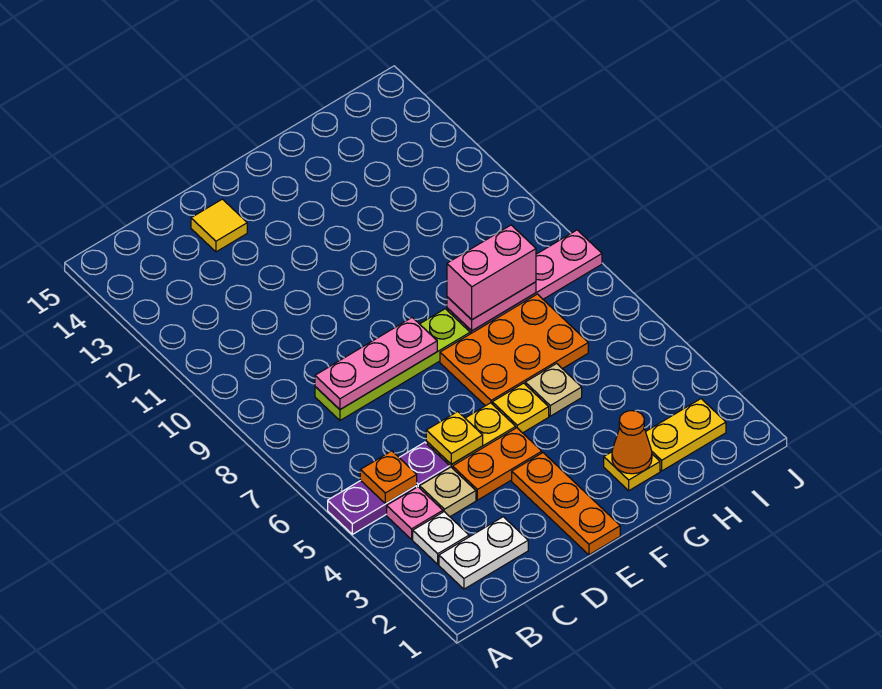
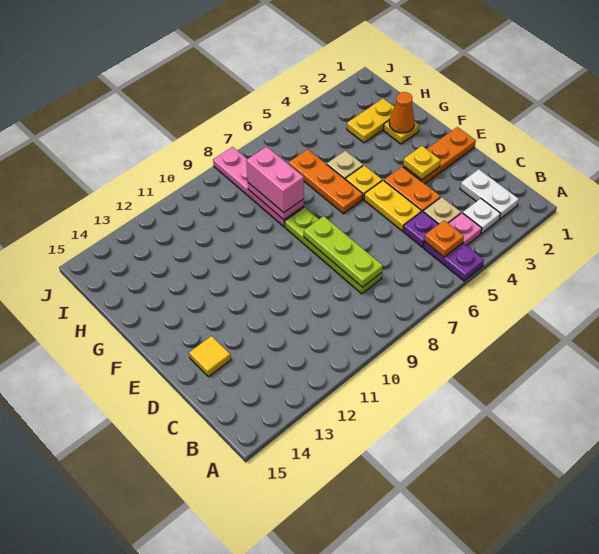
pink 1x3 plate [315,317,437,409] -> lime 1x3 plate [304,216,383,287]
yellow 1x1 plate [426,412,483,464] -> yellow 1x1 plate moved to [403,146,441,180]
orange 2x3 plate [440,294,588,406] -> orange 1x3 plate [289,149,363,214]
yellow 1x2 plate [646,399,726,471] -> yellow 1x2 plate turned to [347,98,394,143]

